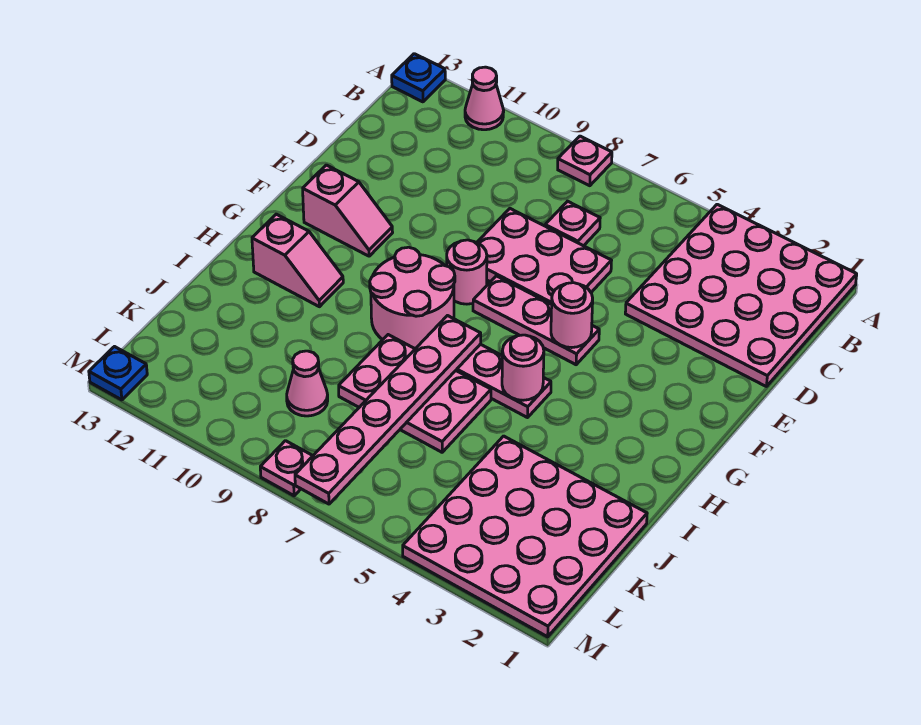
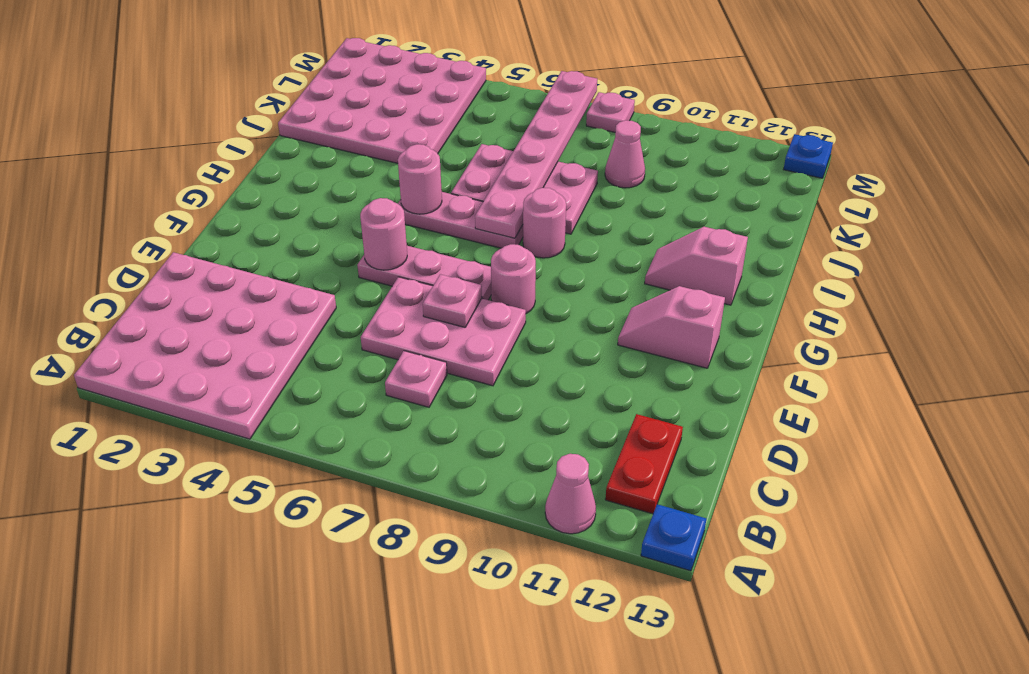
pink 1x1 plate [558,136,612,186] -> pink 1x1 plate moved to [423,274,482,327]
none -> red 1x2 plate [605,414,683,514]
pink 2x2 round brick [370,247,455,349] -> pink 1x1 round brick [523,188,566,258]

